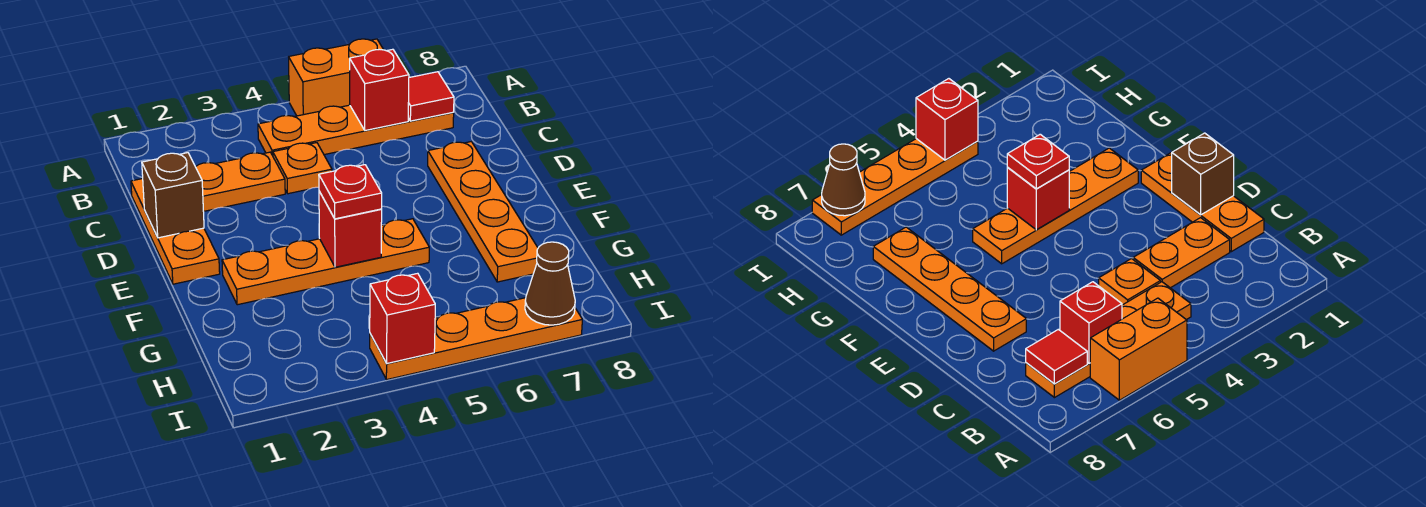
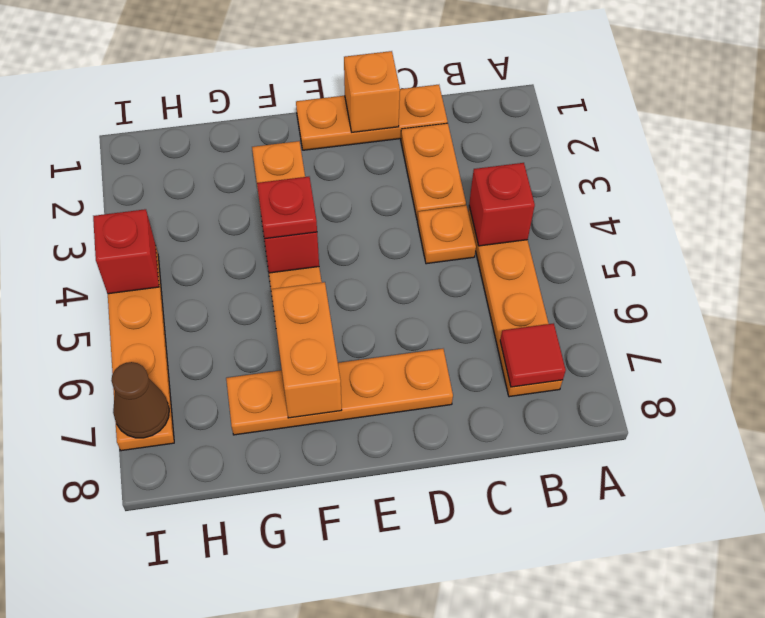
orange 1x2 brick [289,39,384,116] -> orange 1x2 brick moved to [271,282,342,418]
red 1x1 brick [350,49,409,130] -> red 1x1 brick moved to [469,163,535,246]
brown 1x1 brick [142,153,204,238] -> orange 1x1 brick [344,51,400,132]

